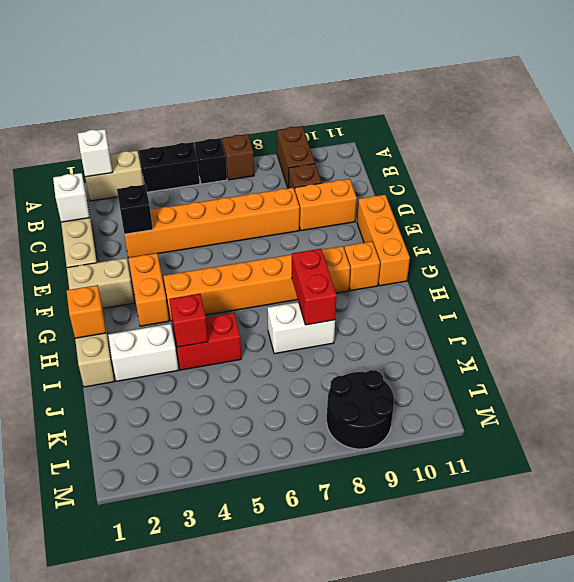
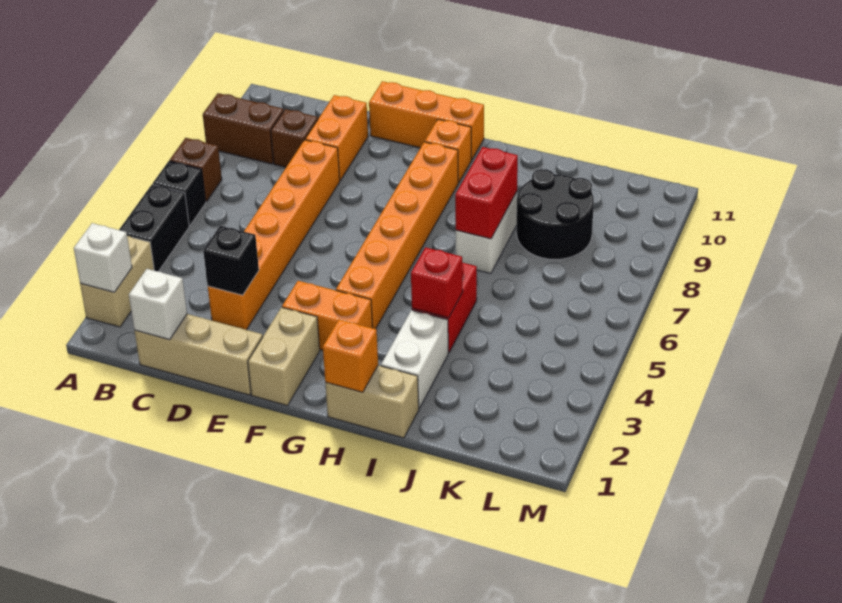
red 1x2 brick [292,249,337,325] -> red 1x2 brick turned to [455,147,518,239]
black 2x2 round brick [327,370,394,449] -> black 2x2 round brick moved to [517,169,594,259]

